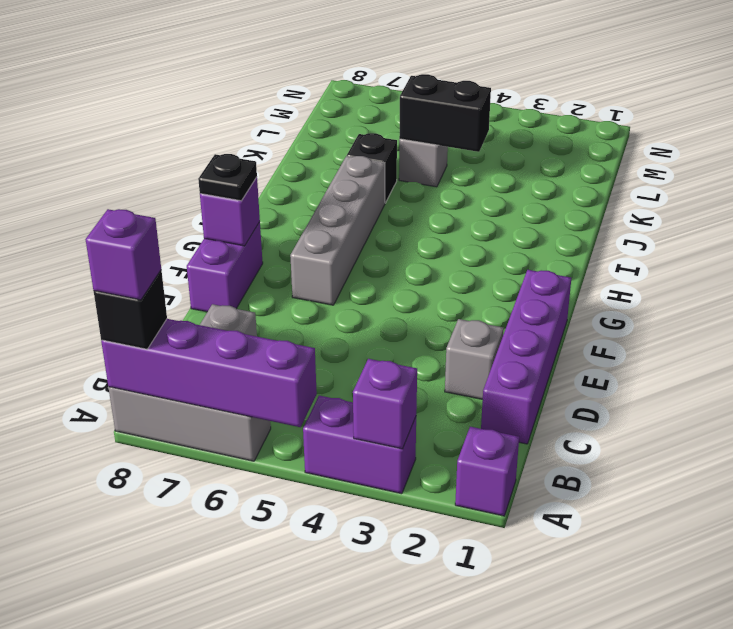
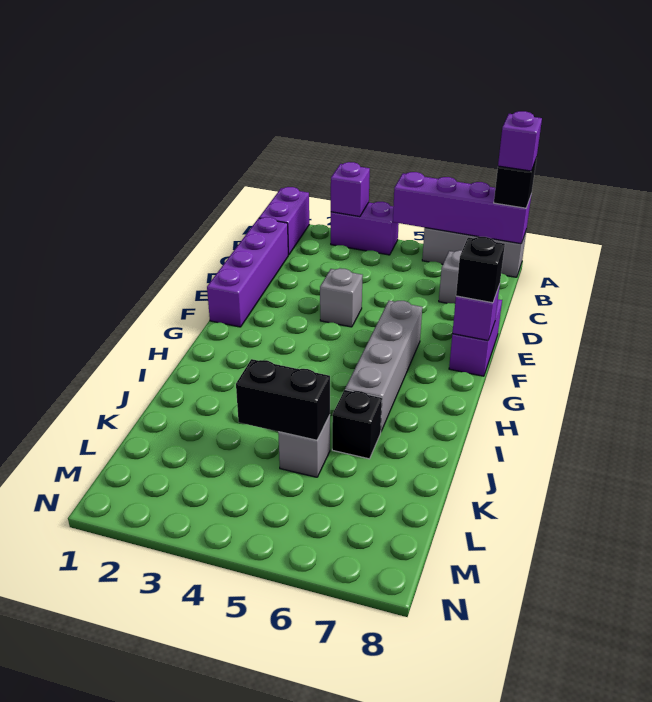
purple 1x1 brick [455,427,519,516] -> purple 1x2 brick [259,187,309,255]
grey 1x1 brick [445,319,504,399] -> grey 1x1 brick moved to [320,268,363,327]
black 1x1 plate [198,154,257,201] -> black 1x1 brick [456,237,505,303]

